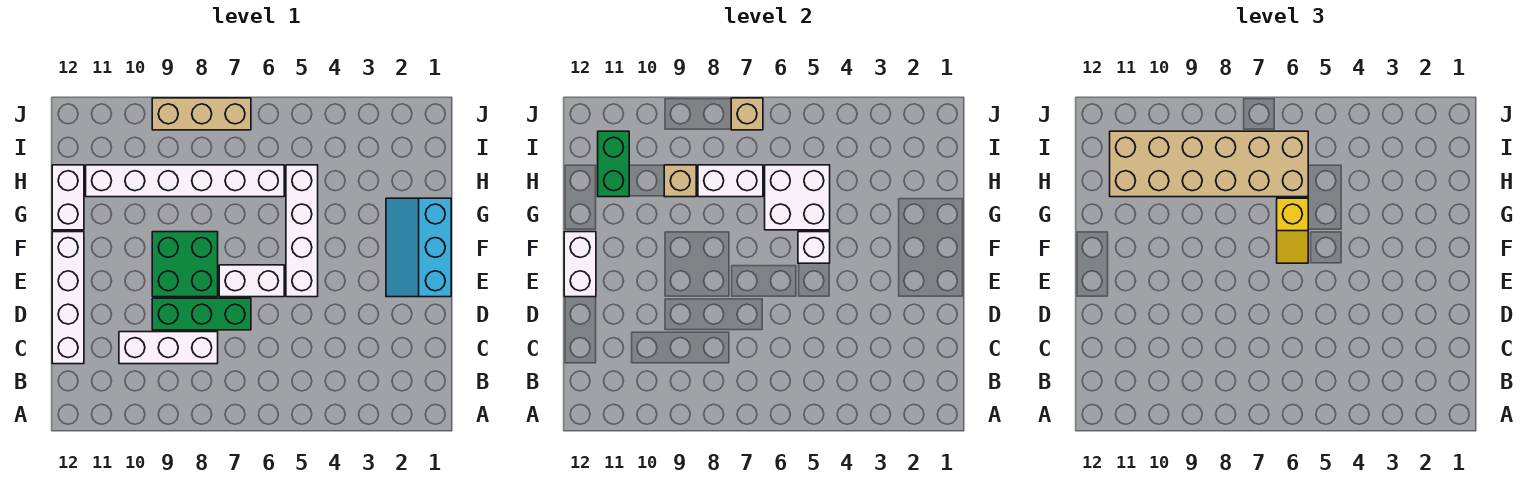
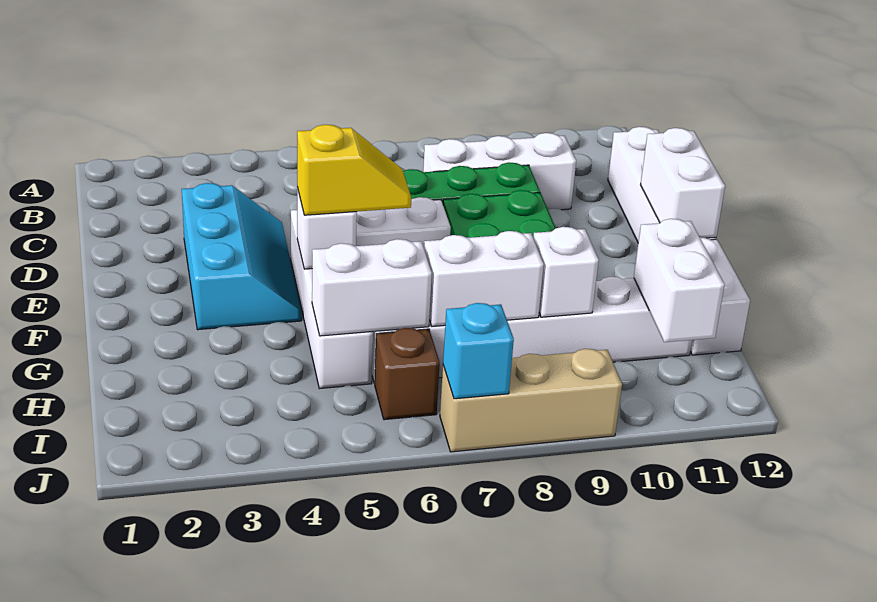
cyan 2x3 slope [386,198,451,297] -> cyan 2x3 slope moved to [182,183,302,330]
yellow 1x2 slope [1277,198,1308,263] -> yellow 1x2 slope turned to [297,125,411,215]
white 2x2 brick [765,165,830,230] -> white 1x2 brick [312,239,432,336]
tan 2x6 brick [1110,131,1308,197] -> none
tan 1x1 brick [664,165,696,197] -> white 1x1 brick [533,227,599,317]
green 1x2 brick [598,131,629,197] -> white 1x2 brick [634,219,725,342]
none -> brown 1x1 brick [374,328,440,420]
tan 1x1 brick [731,98,763,130] -> cyan 1x1 brick [443,303,514,399]

